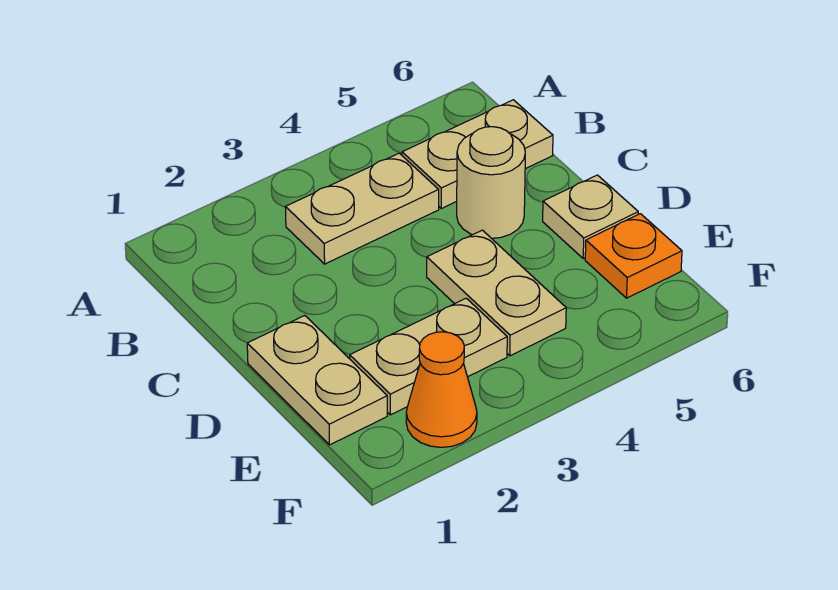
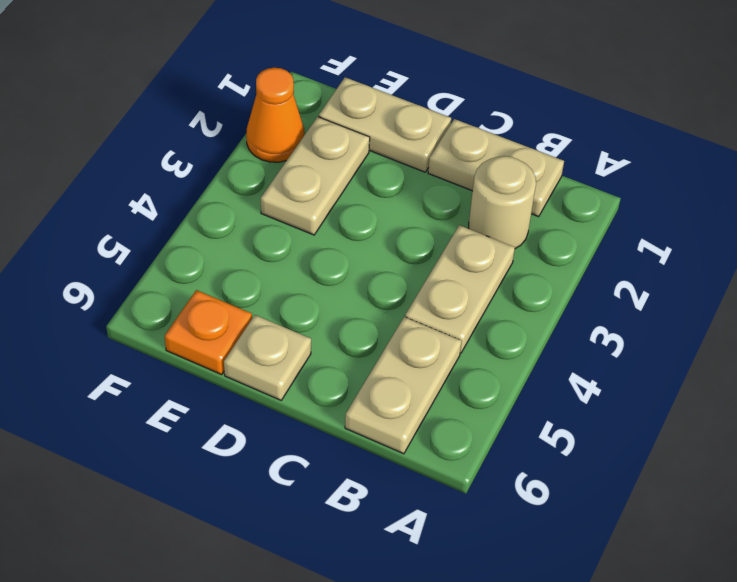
tan 1x1 round brick [457,127,525,238] -> tan 1x1 round brick moved to [469,156,536,249]
tan 1x2 plate [427,230,566,356] -> tan 1x2 plate moved to [428,119,564,217]

